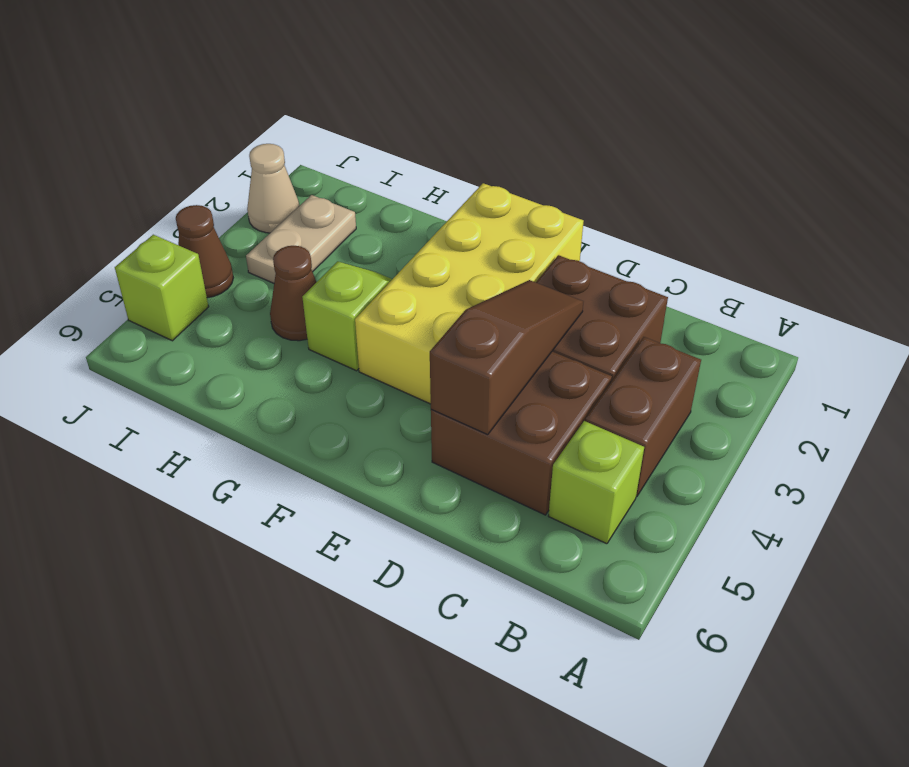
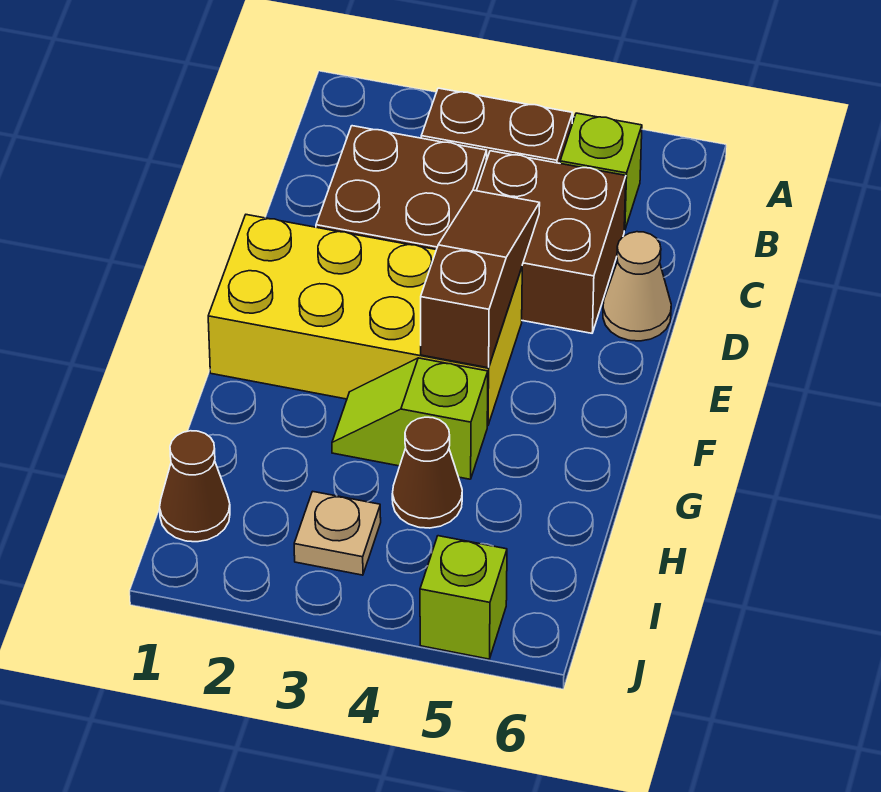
brown 1x3 slope [430,280,583,435] -> brown 1x3 slope turned to [421,190,540,368]
tan 1x2 plate [246,195,356,283] -> tan 1x1 plate [294,491,381,575]
tan 1x1 cone [247,144,300,233] -> tan 1x1 cone moved to [603,232,671,341]
brown 1x1 cone [176,205,233,298] -> brown 1x1 cone moved to [160,431,230,542]

